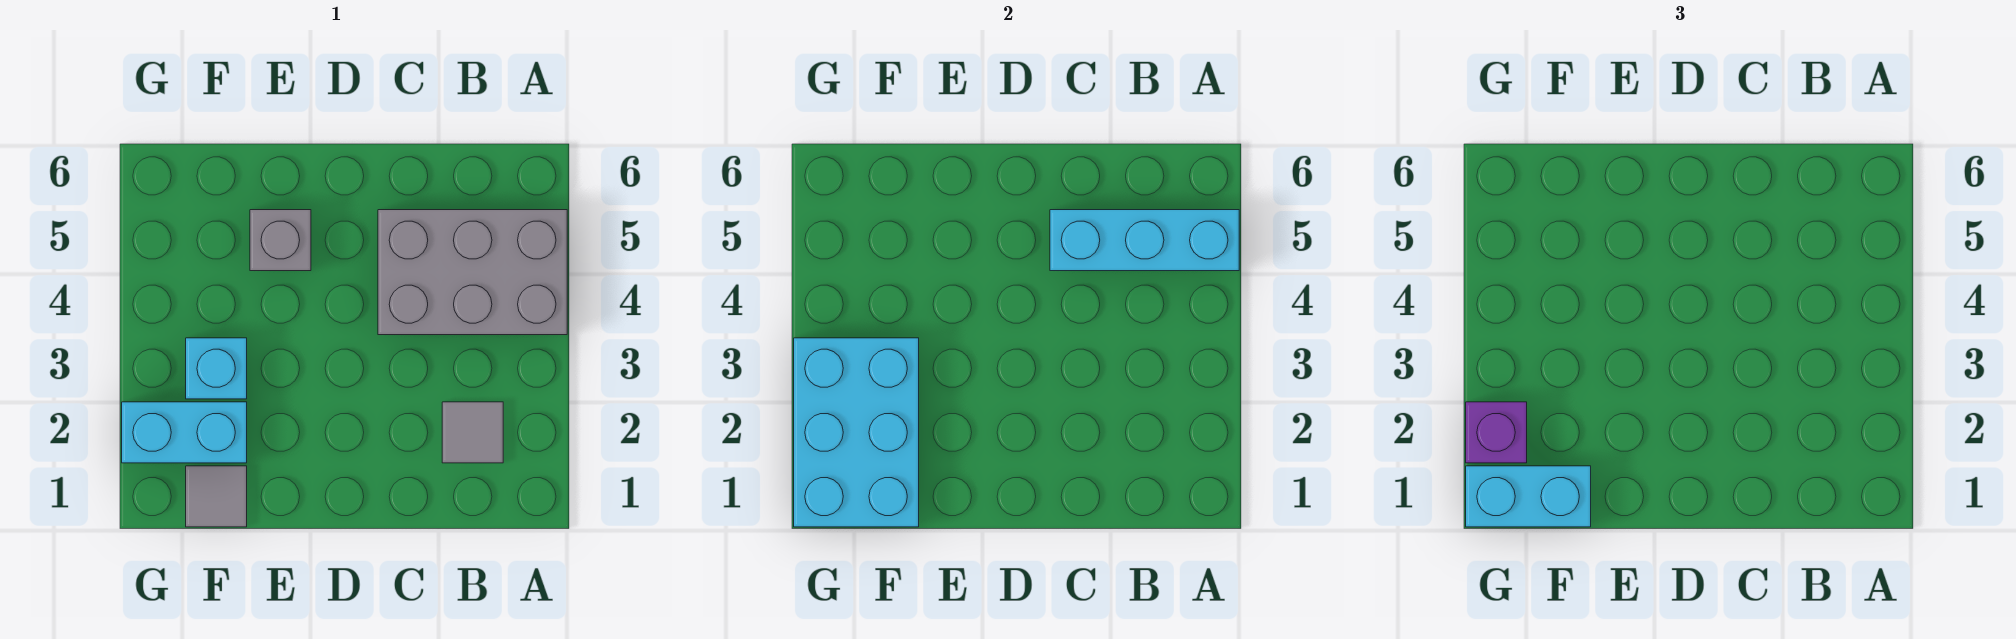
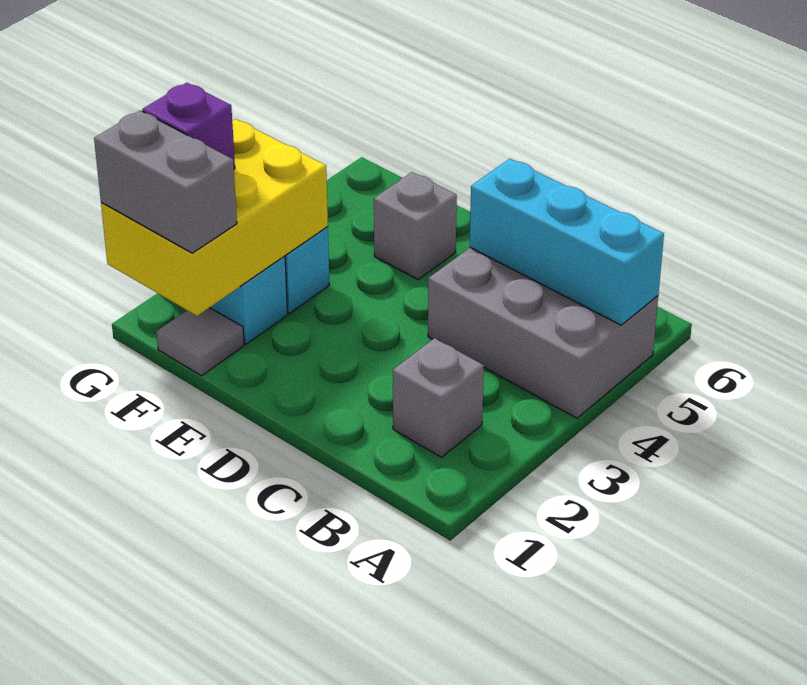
grey 1x1 tile [442,402,503,463] -> grey 1x1 brick [393,338,484,457]
cyan 2x3 brick [794,338,919,527] -> yellow 2x3 brick [101,119,328,316]
cyan 1x2 brick [1466,466,1591,527] -> grey 1x2 brick [94,111,237,253]

